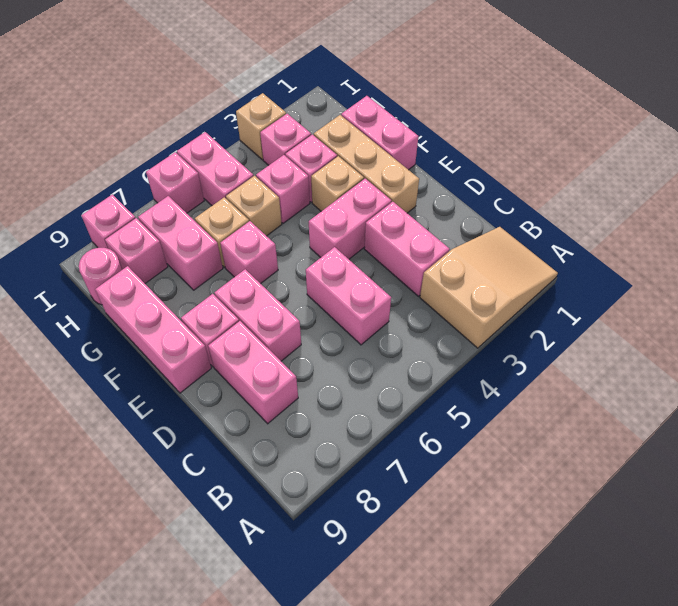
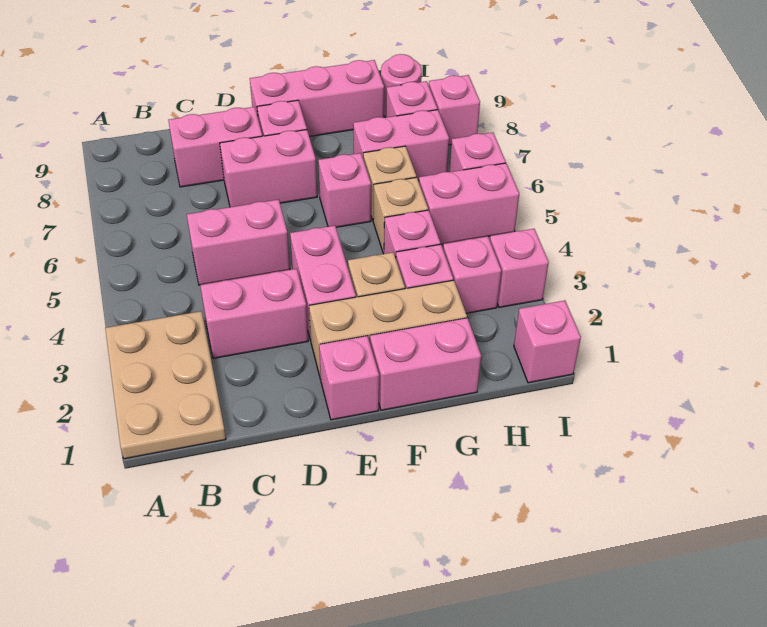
tan 2x3 slope [420,227,558,348] -> tan 2x3 plate [105,311,226,459]
none -> pink 1x1 brick [319,336,379,420]
none -> pink 1x1 brick [514,301,581,383]
tan 1x1 brick [236,93,286,160] -> pink 1x1 brick [490,229,549,307]

